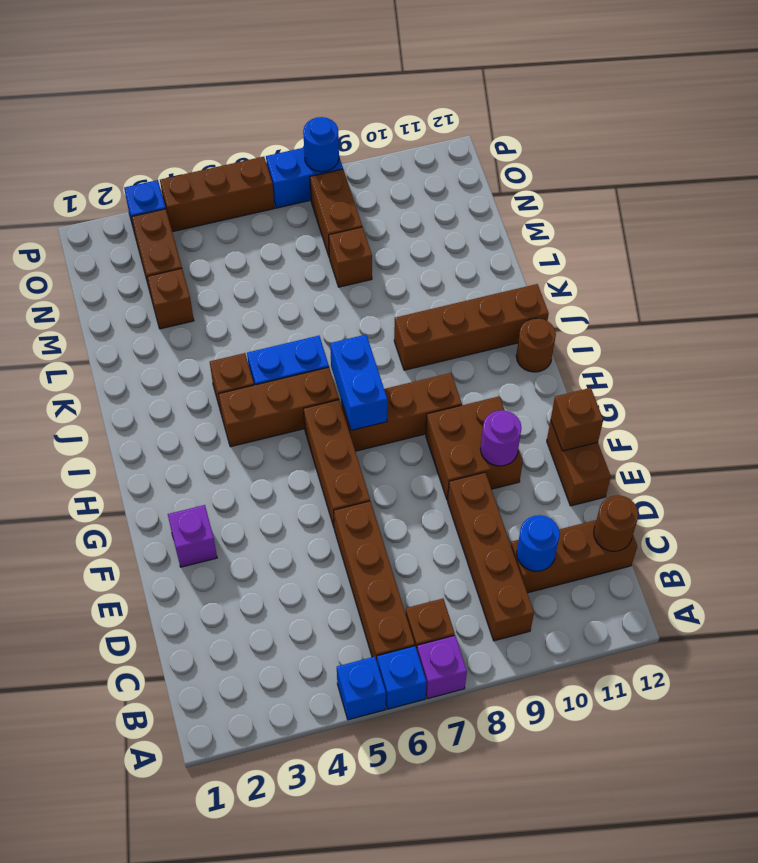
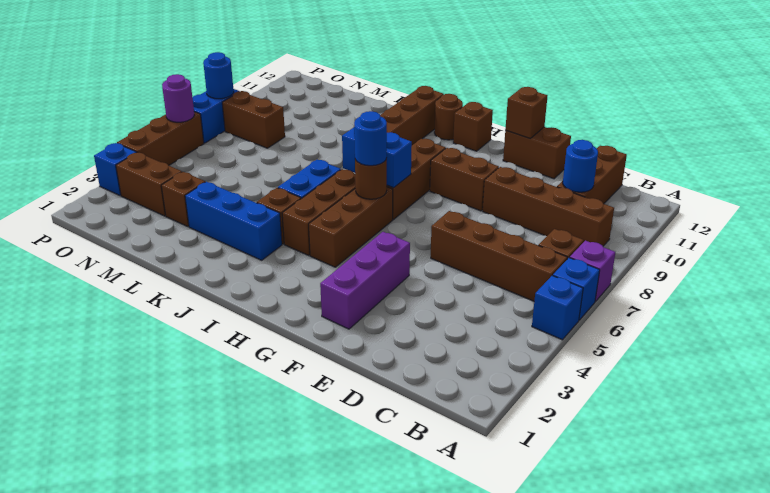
brown 1x1 round brick [594,495,638,551] -> brown 1x1 round brick moved to [355,158,387,199]
purple 1x1 brick [168,505,217,567] -> purple 1x3 brick [320,232,410,329]
brown 1x3 brick [304,400,370,527] -> brown 1x3 brick turned to [309,187,393,267]
brown 2x2 brick [426,396,523,500] -> brown 1x2 brick [430,148,499,211]
purple 1x1 round brick [480,410,521,466] -> purple 1x1 round brick moved to [162,74,194,122]
none -> blue 1x1 round brick [354,111,387,166]
none -> blue 1x3 brick [185,182,282,260]
brown 1x1 brick [329,227,372,287] -> brown 1x1 brick moved to [453,102,493,151]

